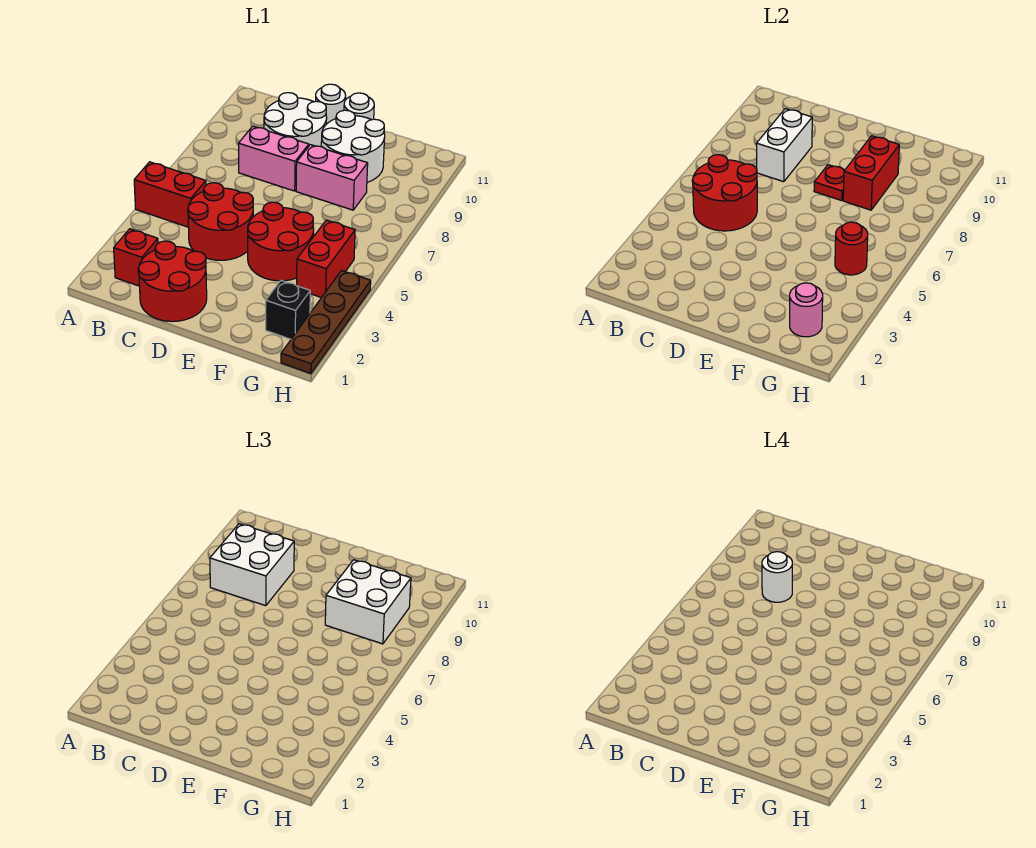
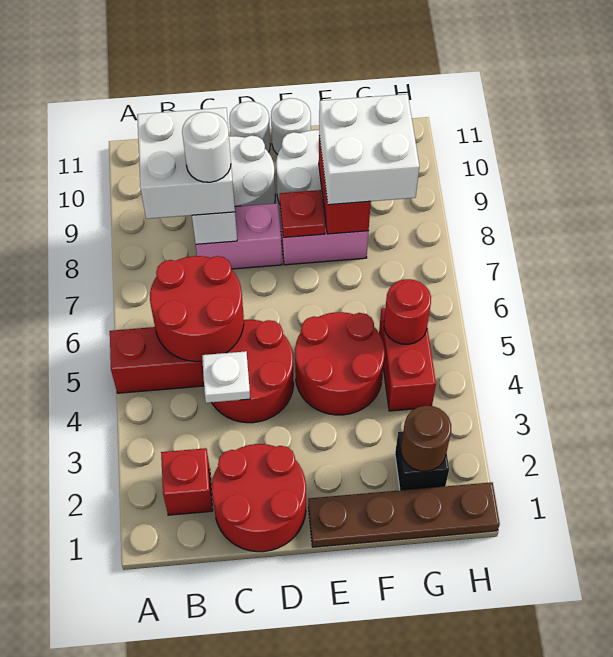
none -> white 1x1 plate [202,351,250,403]
pink 1x1 round brick [790,283,823,337] -> brown 1x1 round brick [401,406,451,471]
brown 1x4 plate [281,271,371,373] -> brown 1x4 plate turned to [308,482,500,547]

